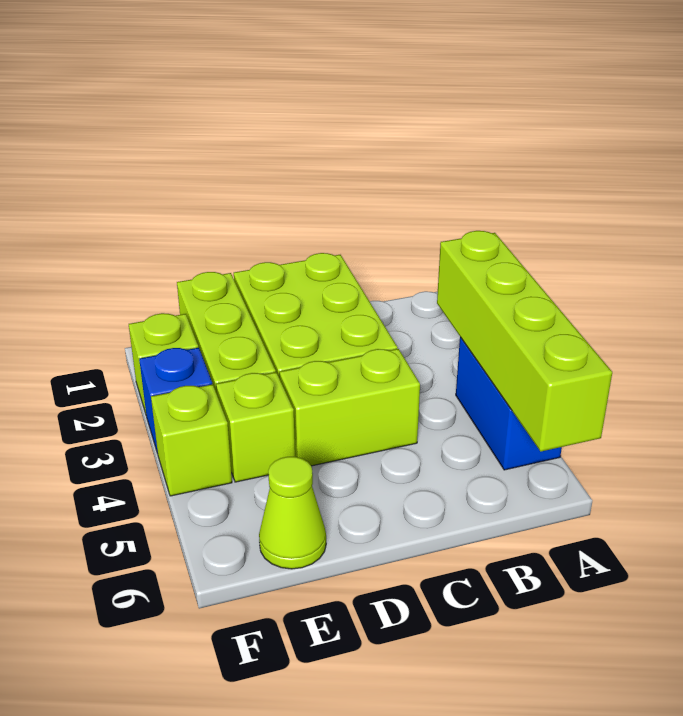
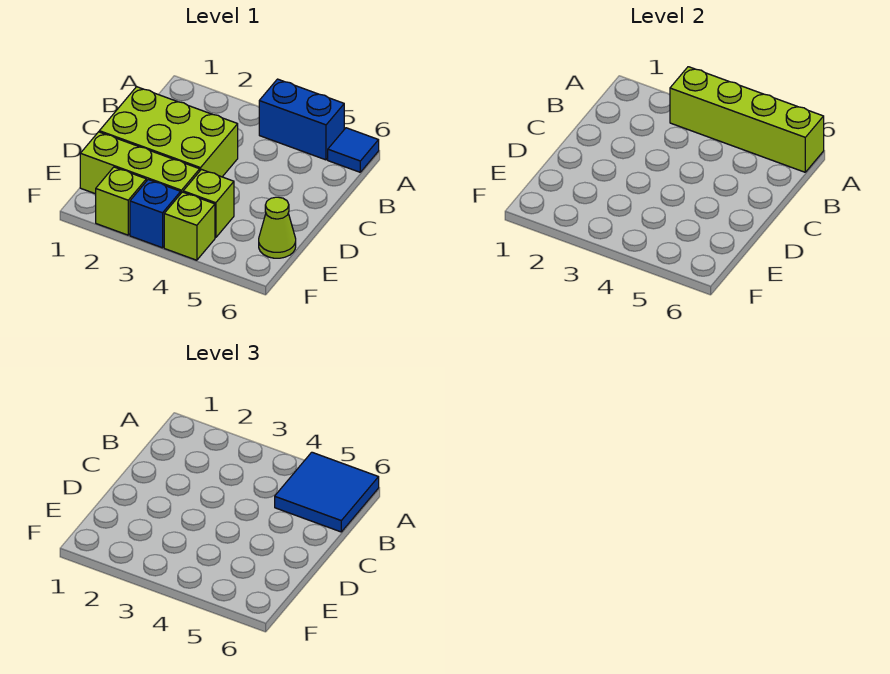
none -> blue 2x2 tile [275,452,379,532]
none -> blue 1x1 tile [328,128,379,172]
lime 1x2 brick [280,349,420,466] -> none

